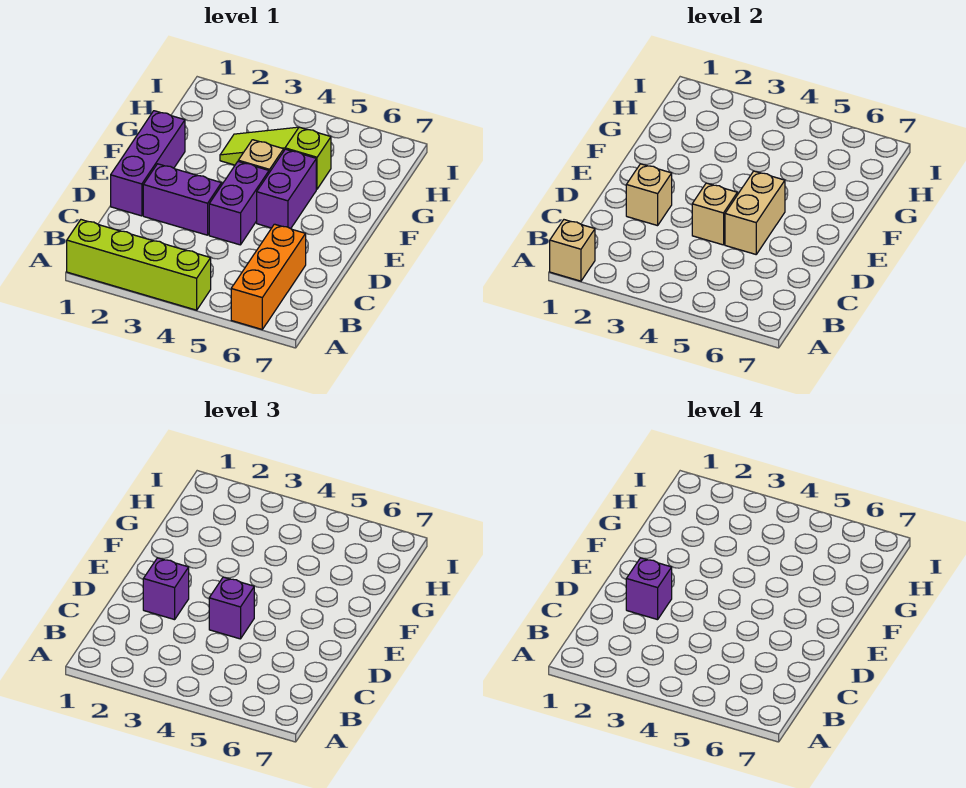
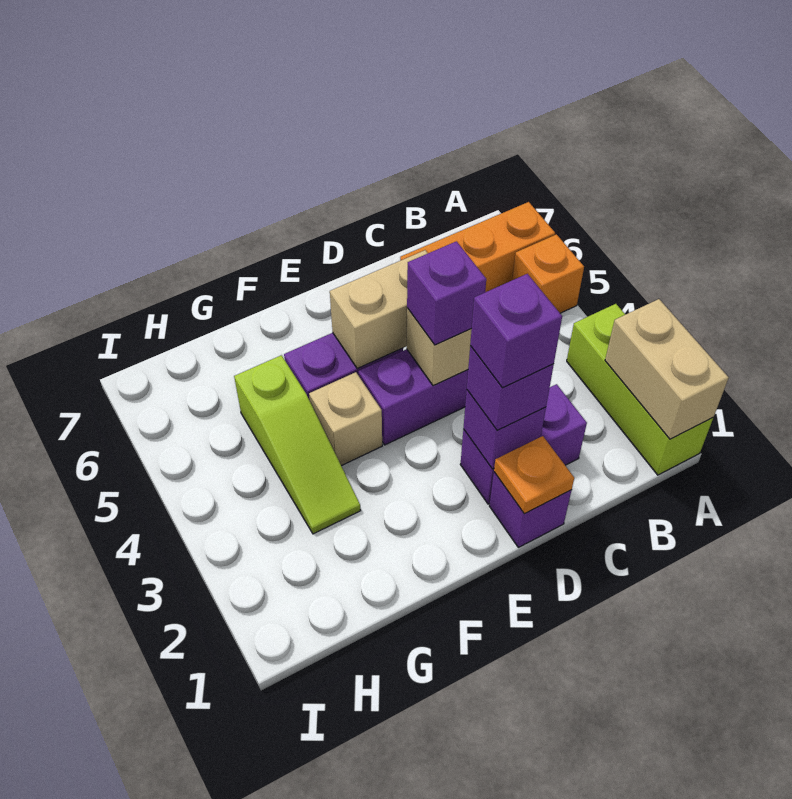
lime 1x4 brick [67,220,211,310] -> lime 1x3 brick [567,304,713,475]
tan 1x1 brick [550,220,595,281] -> tan 1x2 brick [605,299,729,439]
none -> orange 1x1 brick [512,235,584,313]
purple 1x3 brick [111,111,185,216] -> purple 1x1 brick [490,472,572,547]
none -> orange 1x1 plate [494,436,574,514]
purple 1x2 brick [143,164,222,235] -> purple 1x2 brick turned to [460,384,587,504]
tan 1x1 brick [626,164,672,226] -> purple 1x1 brick [463,390,546,469]

